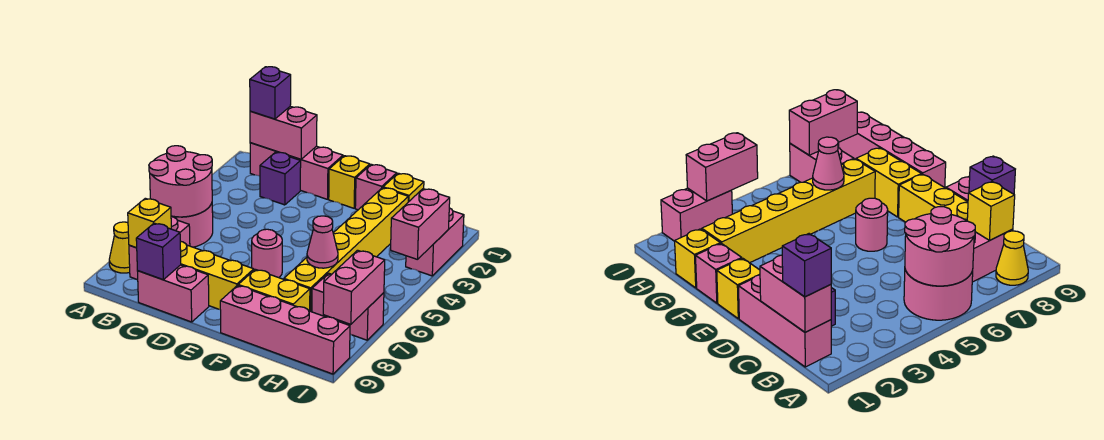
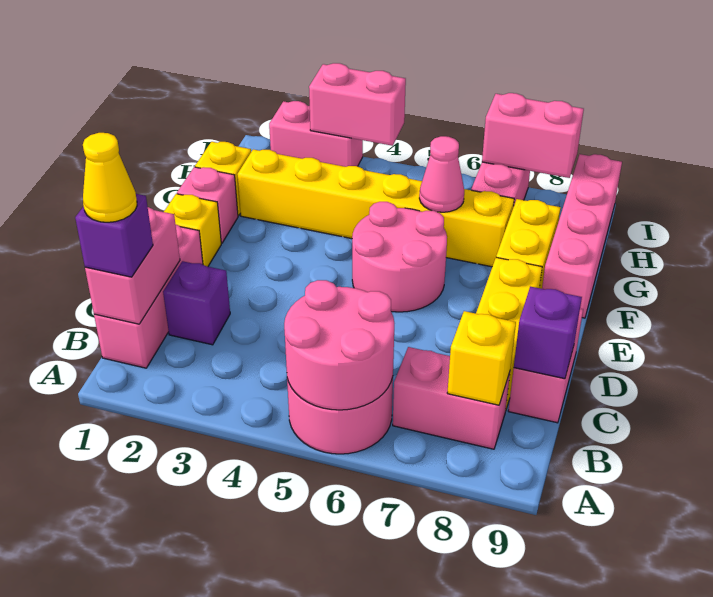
yellow 1x1 cone [109,222,130,273] -> yellow 1x1 cone moved to [83,133,137,222]
pink 1x1 round brick [252,229,282,278] -> pink 2x2 round brick [352,202,447,312]

